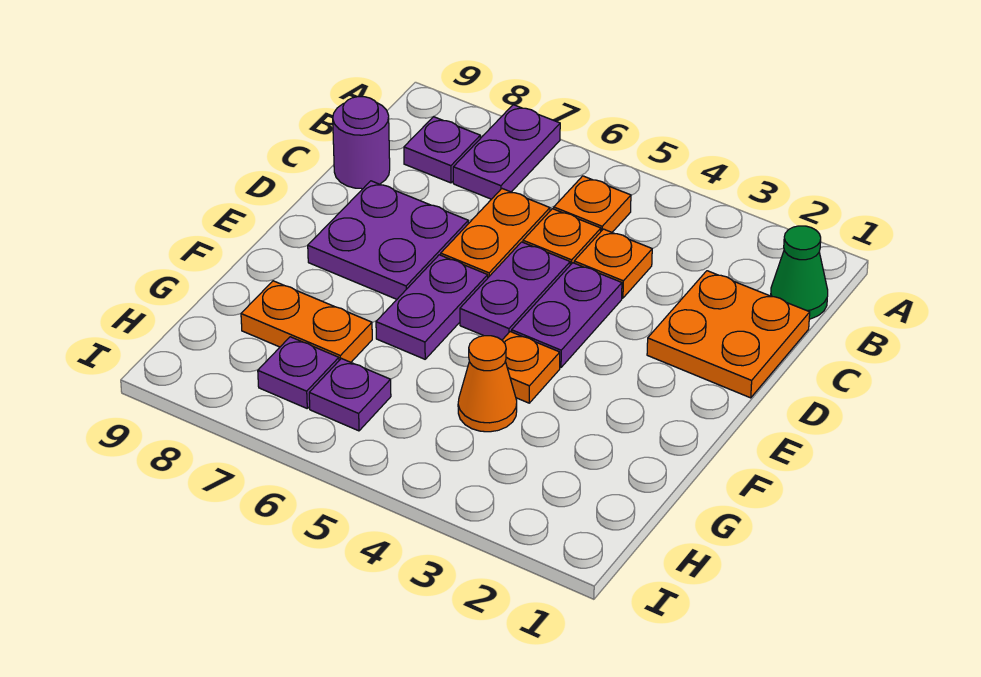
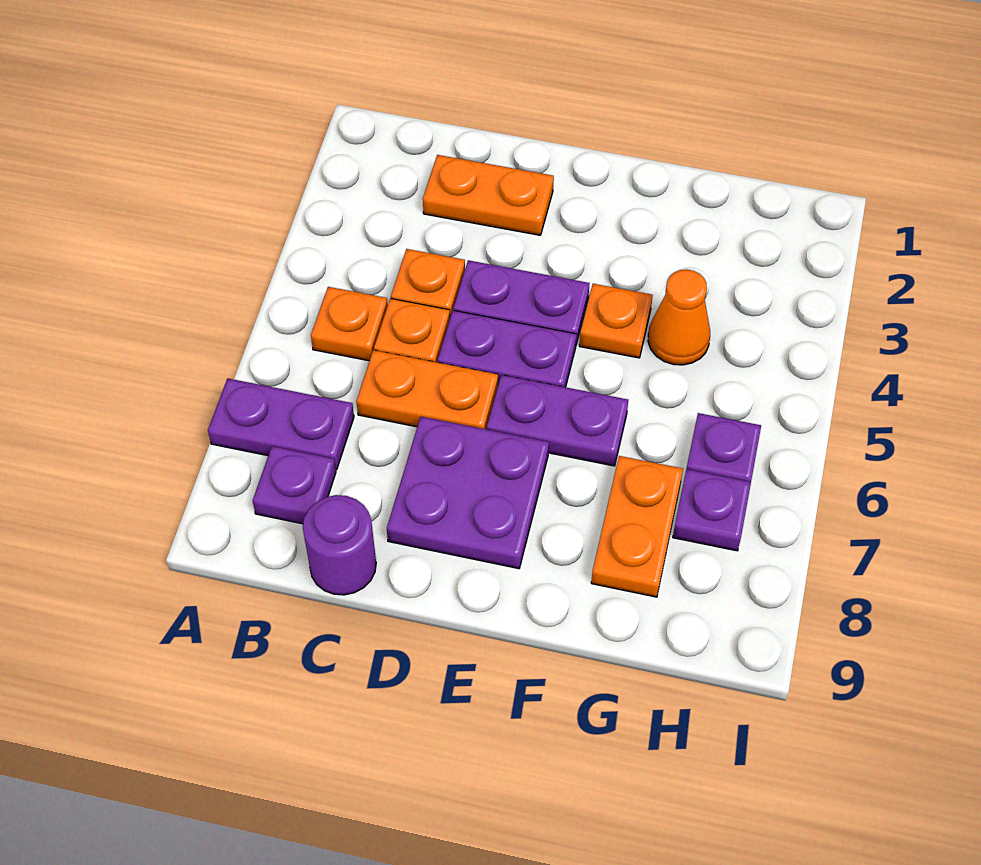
green 1x1 cone [771,226,828,319] -> none
orange 2x2 plate [647,271,810,398] -> orange 1x2 plate [423,155,554,235]

